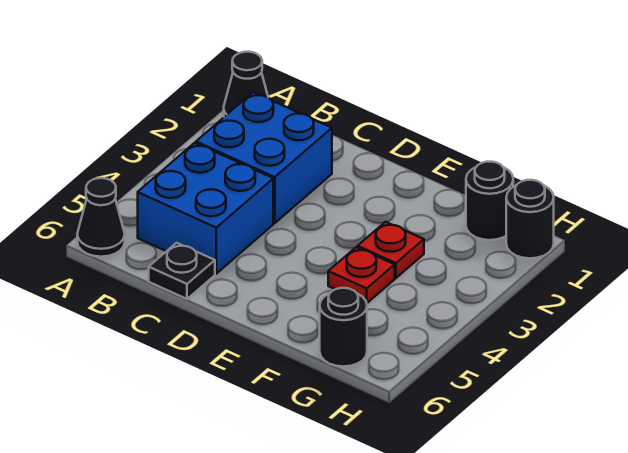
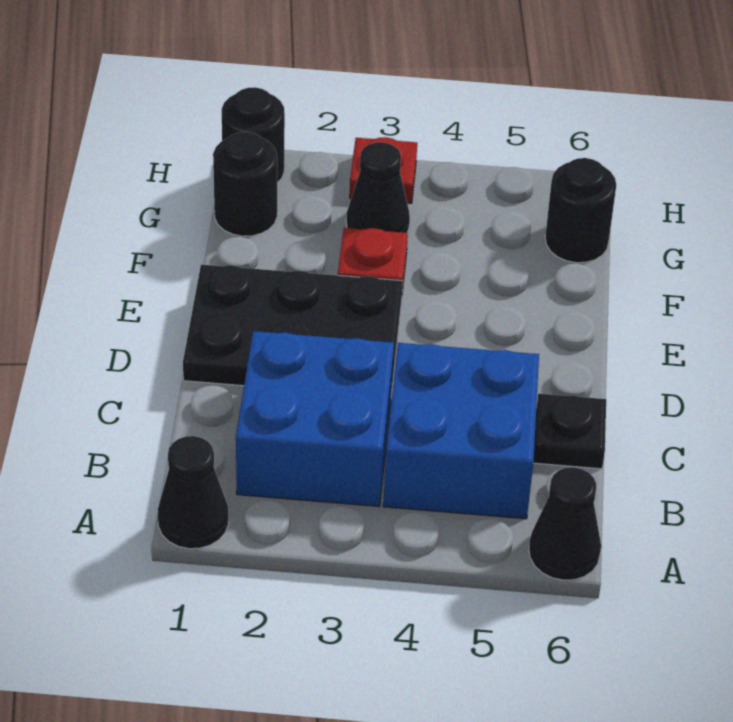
none -> black 2x3 plate [183,265,403,395]
red 1x1 plate [328,247,395,303] -> red 1x1 plate moved to [350,137,417,203]
none -> black 1x1 cone [346,142,410,233]

